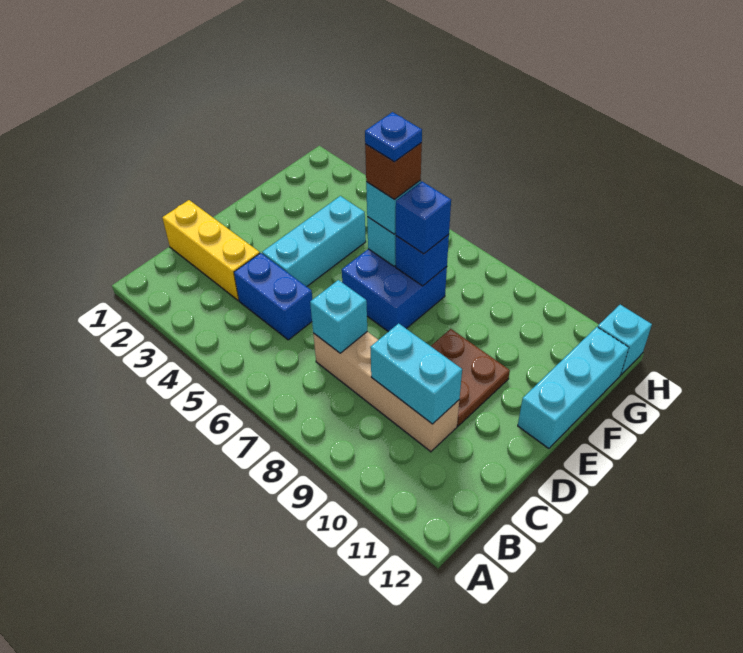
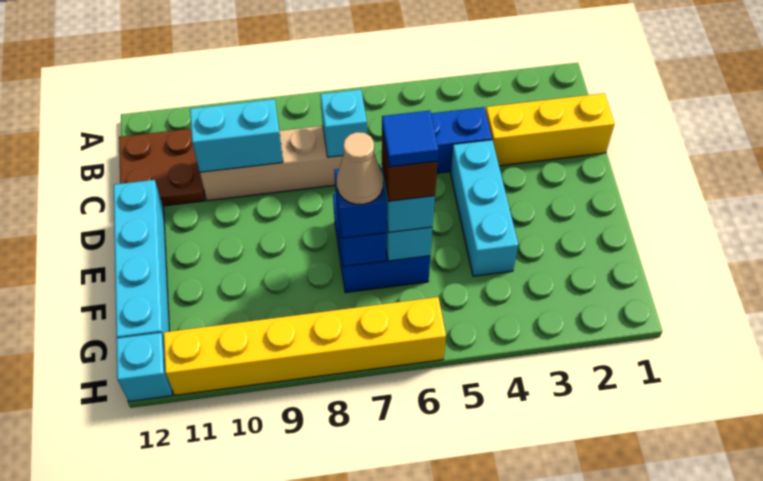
brown 2x2 plate [431,329,510,426] -> brown 2x2 plate moved to [119,129,205,206]
cyan 1x3 brick [518,327,629,449] -> cyan 1x4 brick [114,180,170,338]
blue 1x1 plate [365,112,422,162] -> blue 1x1 tile [382,111,439,167]
none -> tan 1x1 cone [337,132,383,204]
none -> yellow 1x6 brick [164,297,446,395]

